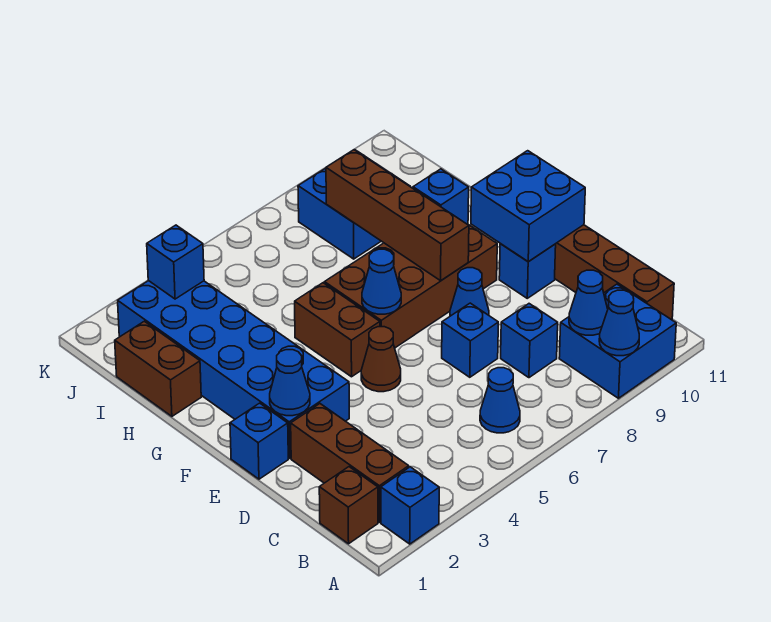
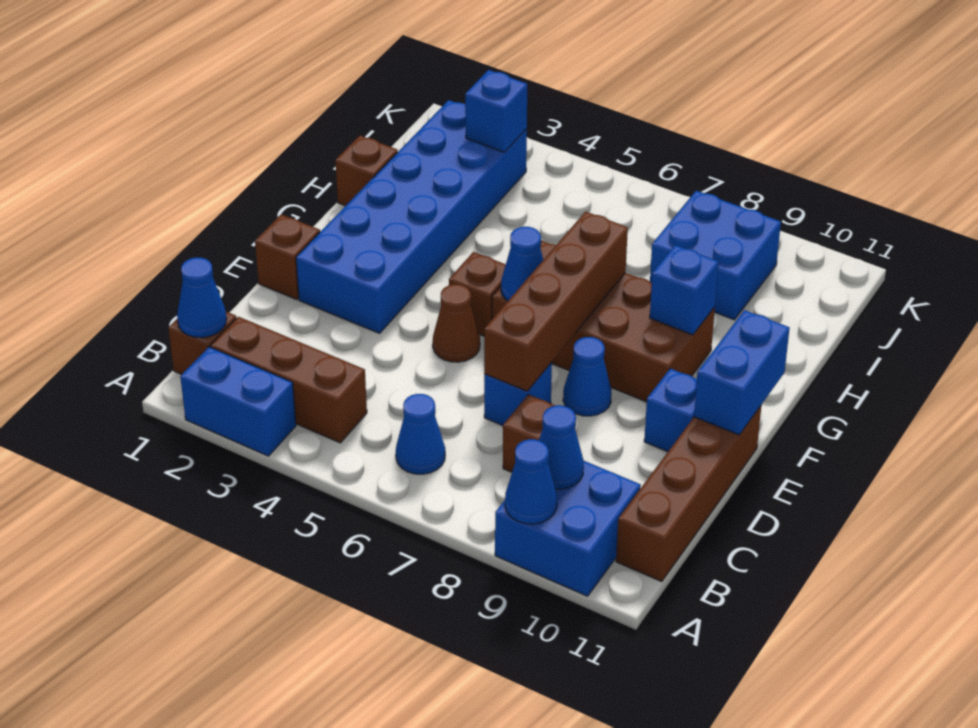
blue 1x1 brick [381,467,439,544] -> blue 1x2 brick [180,347,296,456]
brown 1x3 brick [291,404,409,522] -> brown 1x3 brick turned to [210,317,367,443]
blue 1x1 brick [501,304,558,378] -> brown 1x1 brick [503,394,555,472]
blue 1x1 brick [230,403,288,479] -> brown 1x1 brick [255,214,320,300]
blue 1x1 cone [270,350,310,416] -> blue 1x1 cone moved to [177,258,227,338]
blue 2x2 brick [471,151,585,262] -> blue 1x2 brick [694,310,790,435]
brown 1x2 brick [295,283,380,377] -> brown 1x1 brick [449,252,506,336]
brown 1x4 brick [326,150,469,281] -> brown 1x4 brick moved to [484,211,628,391]
brown 1x2 brick [115,321,201,416] -> brown 1x1 brick [335,136,398,206]

